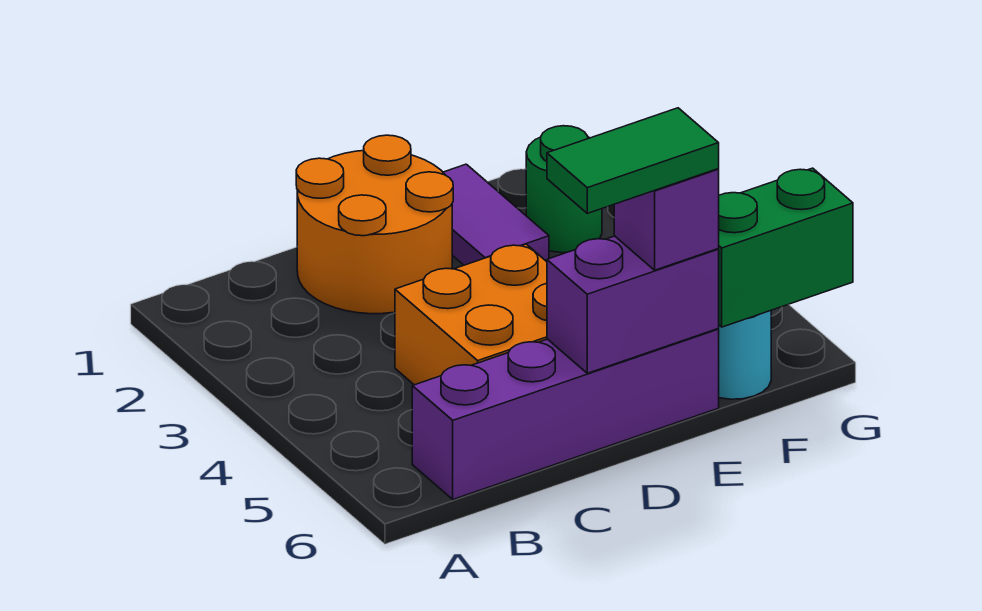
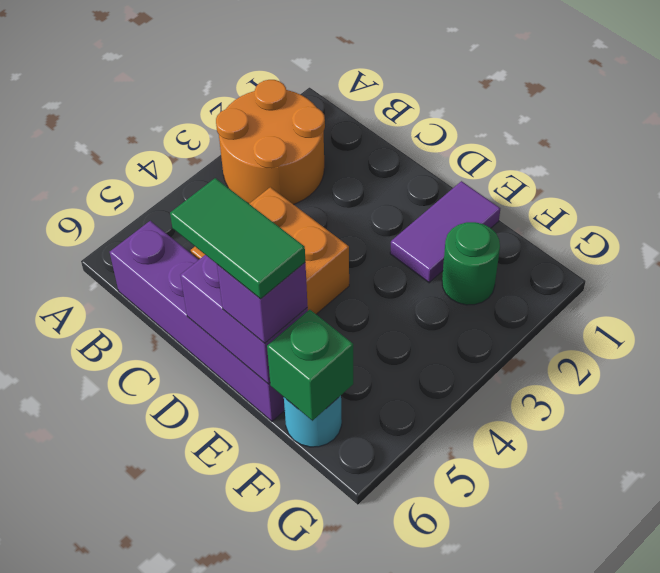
orange 2x2 round brick [296,135,453,314] -> orange 2x2 round brick moved to [216,80,325,204]
green 1x2 brick [718,168,853,327] -> green 1x1 brick [267,310,353,421]

